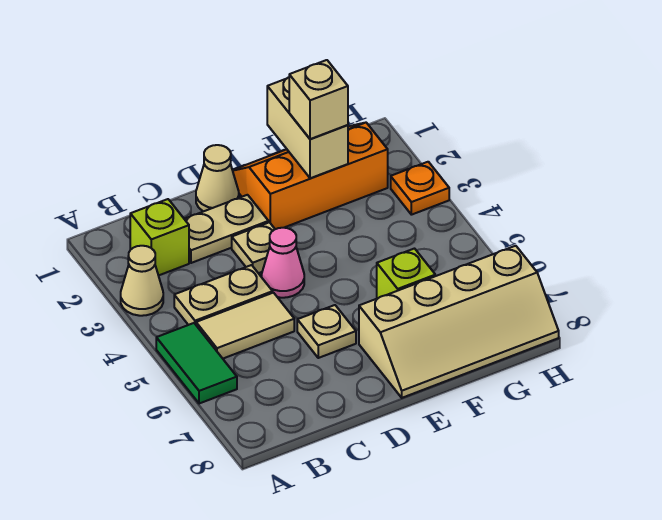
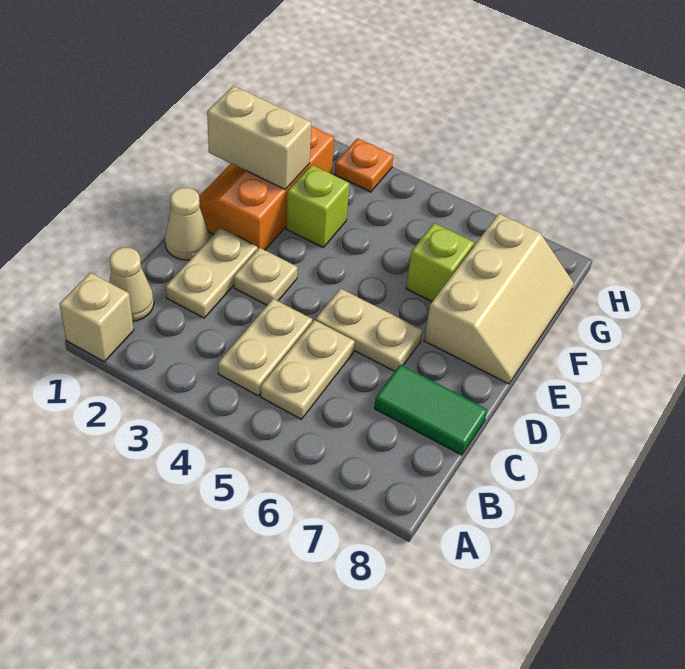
tan 1x1 cone [121,246,163,316] -> tan 1x1 cone moved to [109,248,154,321]
green 1x2 tile [156,323,237,404] -> green 1x2 tile moved to [374,364,487,455]
lime 1x1 brick [130,199,189,275] -> lime 1x1 brick moved to [286,165,349,247]
tan 1x2 tile [196,293,294,358] -> tan 1x2 plate [261,320,355,419]
pink 1x1 cone [262,228,304,298] -> none
tan 1x1 plate [297,305,356,358] -> tan 1x2 plate [316,289,423,371]
tan 2x4 slope [359,246,559,398] -> tan 2x3 slope [424,214,574,384]
tan 1x1 brick [289,60,348,139] -> tan 1x1 brick moved to [59,273,134,362]

